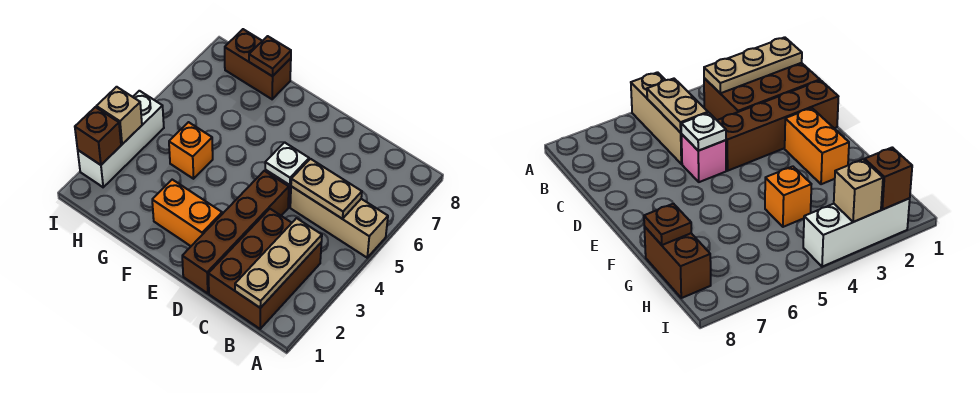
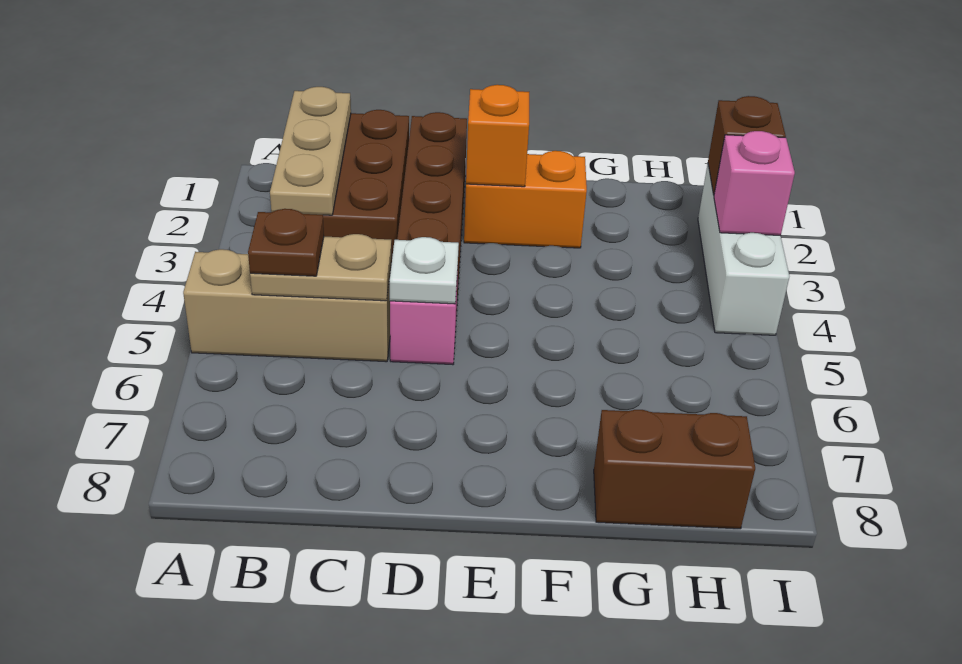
orange 1x1 brick [169,122,213,179] -> orange 1x1 brick moved to [466,85,529,187]
brown 1x1 plate [249,36,291,76] -> brown 1x1 plate moved to [248,209,324,276]
tan 1x1 brick [96,87,142,144] -> pink 1x1 brick [714,131,795,236]

